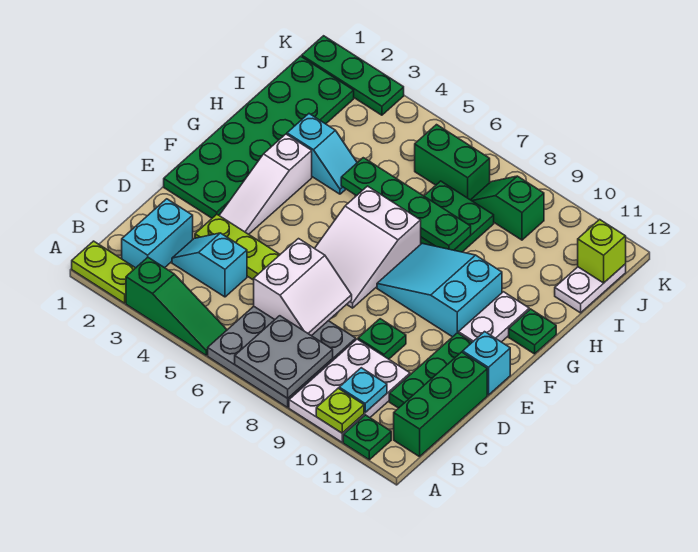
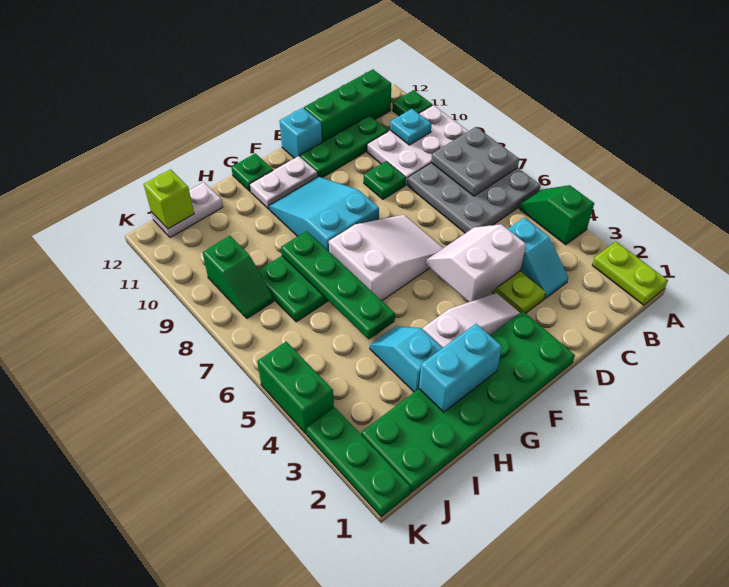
green 1x3 slope [126,257,227,355] -> green 1x2 slope [519,185,594,245]
lime 1x1 plate [316,388,364,433] -> none
cyan 1x2 brick [122,199,193,268] -> cyan 1x2 brick moved to [419,324,502,412]
white 2x2 slope [254,239,352,336] -> white 2x2 slope moved to [426,224,526,302]
cyan 2x3 slope [377,243,502,337] -> cyan 2x3 slope turned to [269,177,379,251]
green 1x2 brick [415,125,490,200] -> green 1x2 brick moved to [257,342,334,434]

